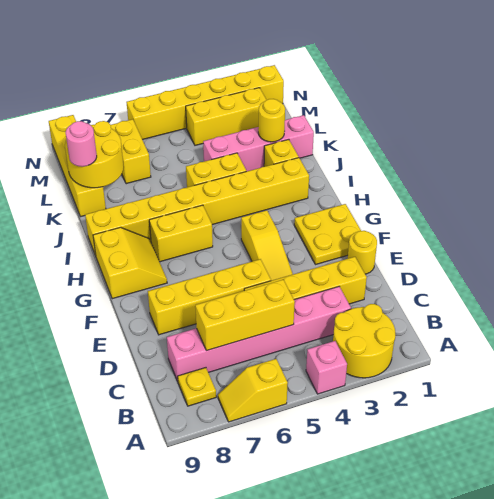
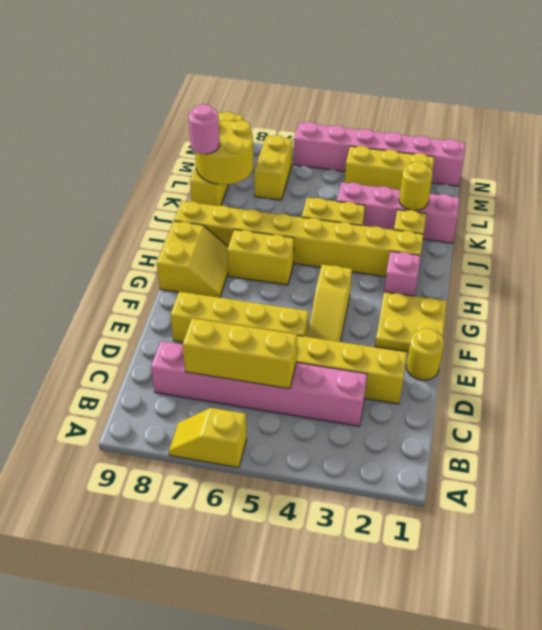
yellow 2x2 round brick [333,304,395,378] -> none
pink 1x1 brick [306,341,347,394] -> pink 1x1 brick moved to [384,251,421,296]
yellow 1x1 plate [178,368,216,406] -> none
yellow 1x6 brick [127,65,284,140] -> pink 1x6 brick [293,122,465,186]

